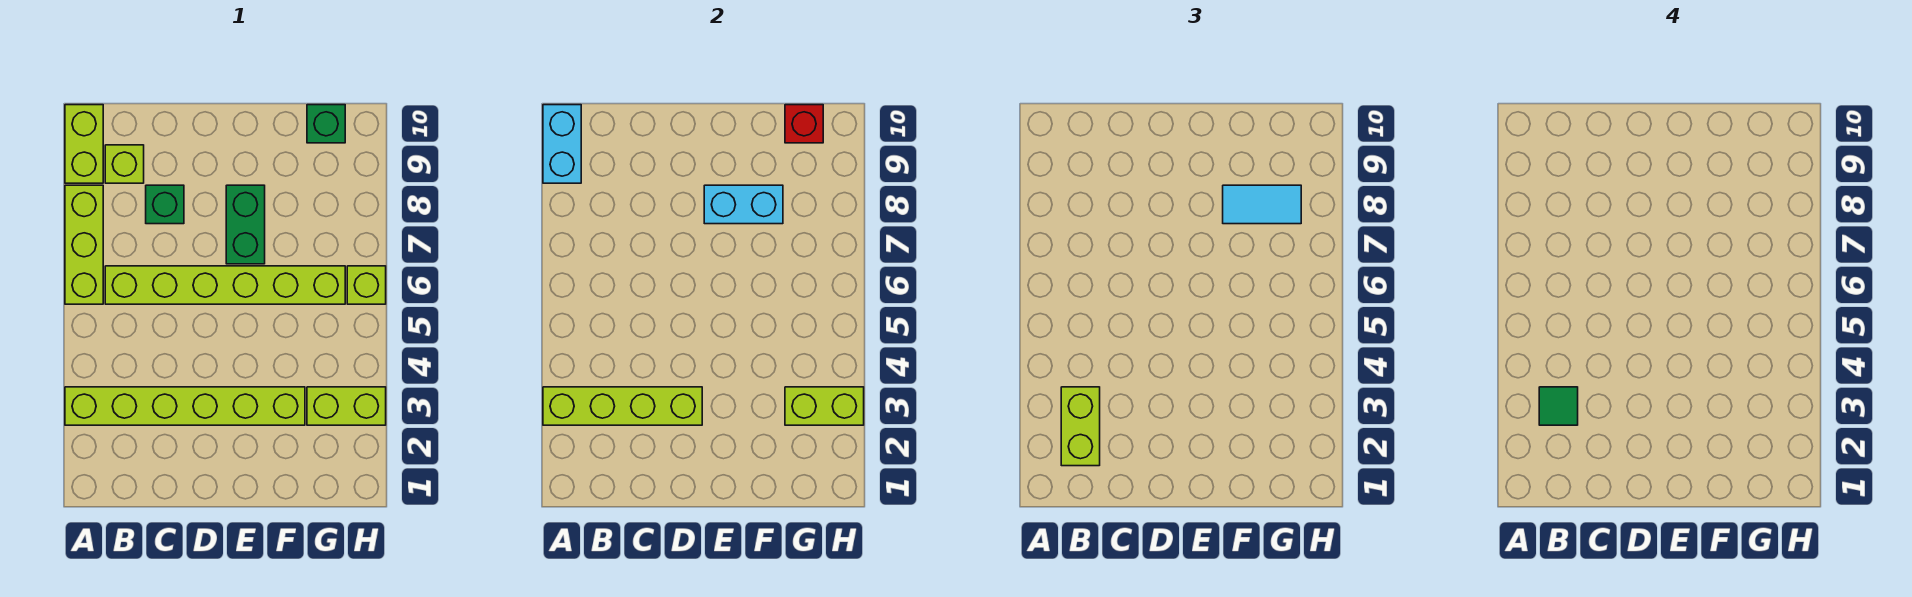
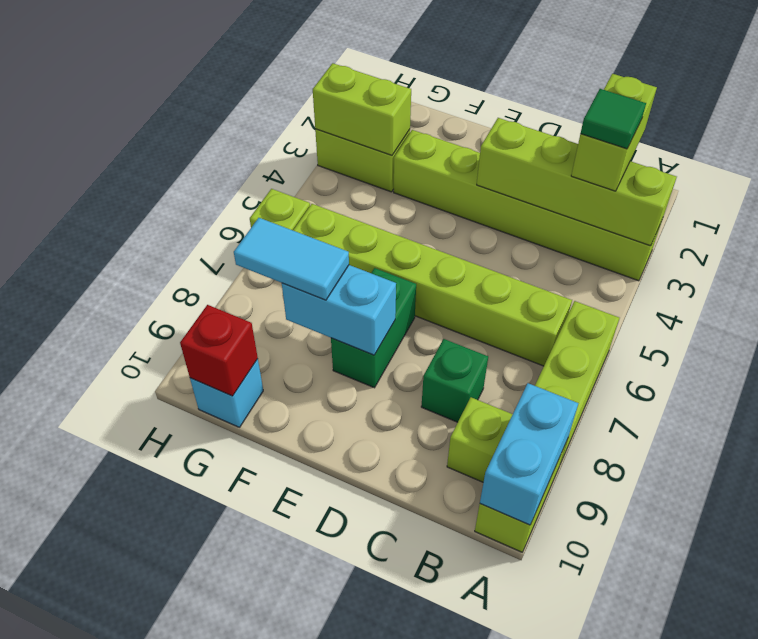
green 1x1 brick [307,105,345,143] -> cyan 1x1 brick [190,359,263,427]

